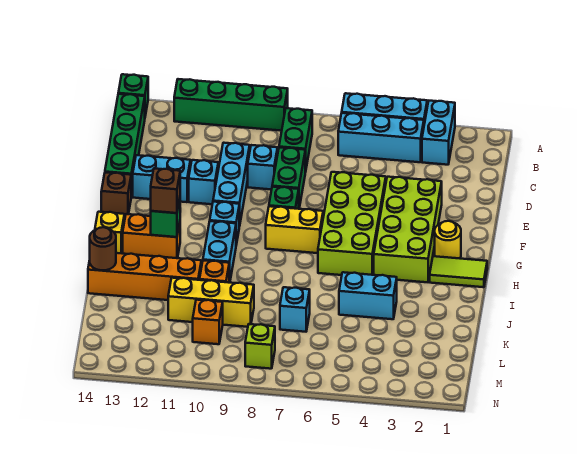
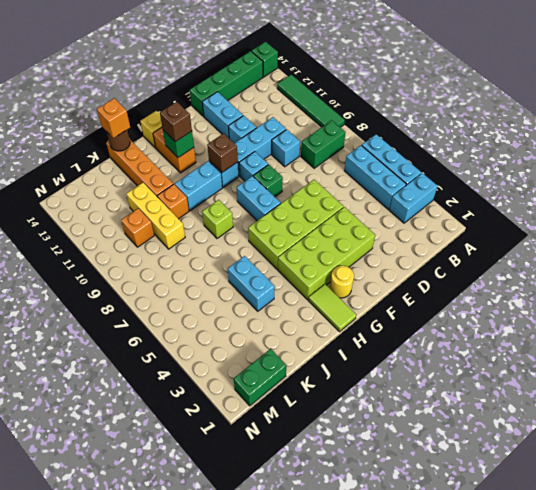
green 1x4 brick [174,79,288,131] -> green 1x4 tile [277,75,345,127]
green 1x2 brick [272,147,305,208] -> green 1x2 brick moved to [234,349,286,406]
brown 1x1 brick [101,172,131,217] -> brown 1x1 brick moved to [207,134,238,172]
yellow 1x2 brick [266,206,323,253] -> cyan 1x2 brick [237,176,281,221]
none -> orange 1x1 brick [97,98,130,138]
cyan 1x1 brick [280,287,310,332] -> cyan 1x1 brick moved to [239,152,268,181]
lime 1x1 brick [245,324,275,369] -> lime 1x1 brick moved to [202,200,233,238]

